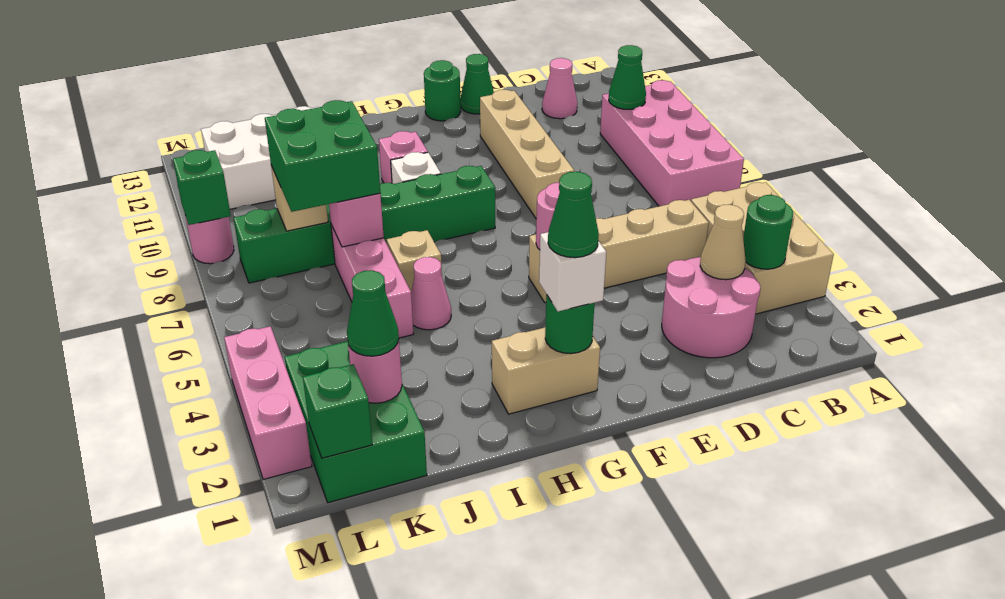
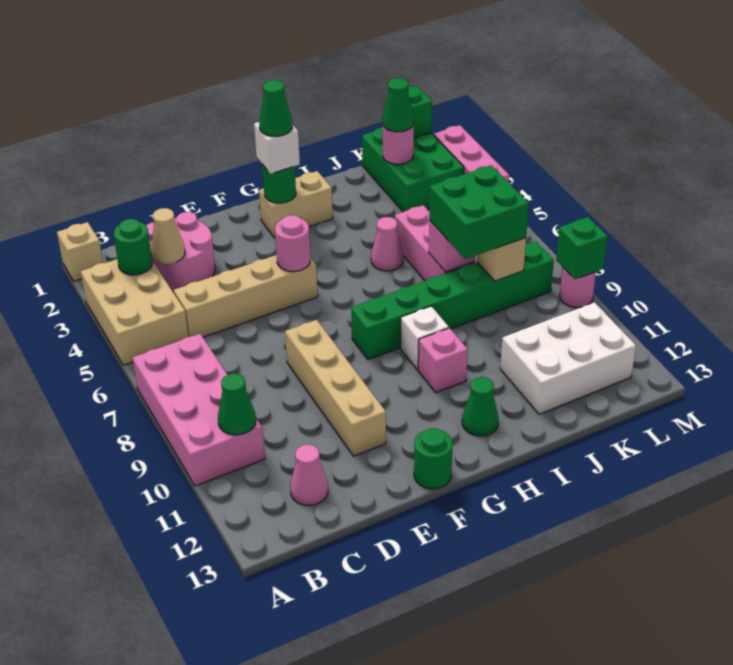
green 1x1 cone [460,54,494,114] -> green 1x1 cone moved to [462,377,499,436]
tan 1x1 brick [387,230,442,291] -> tan 1x1 brick moved to [57,222,103,281]

